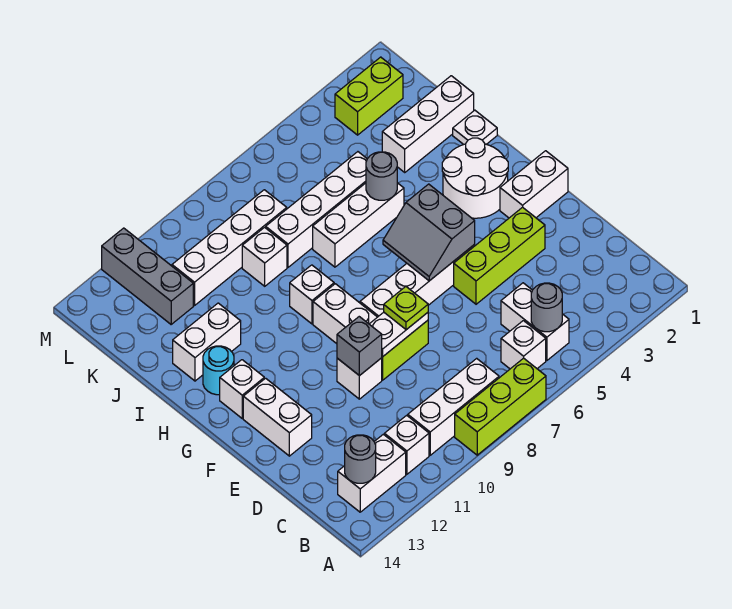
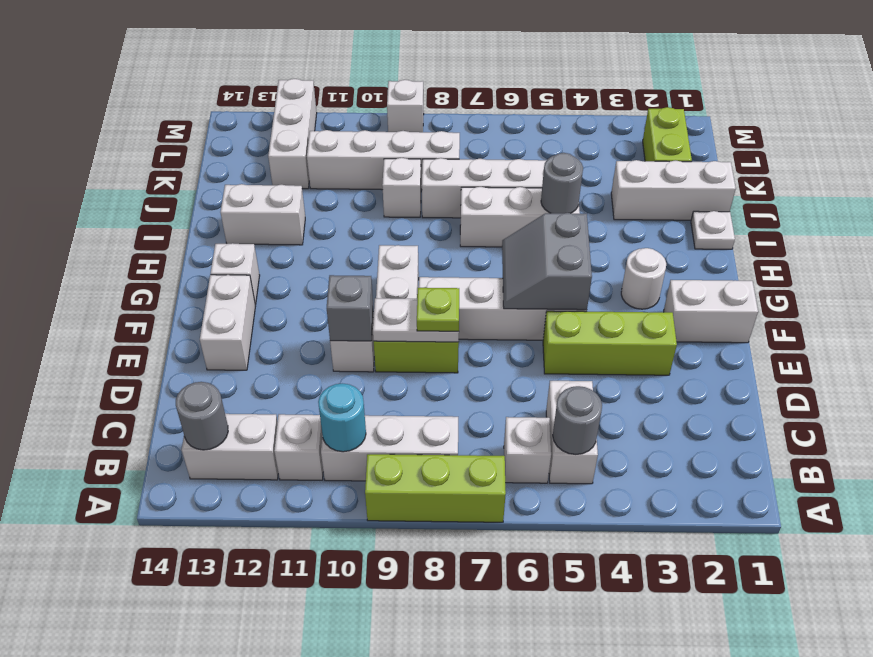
white 2x2 round brick [442,138,508,218] -> white 1x1 round brick [621,248,666,309]
white 1x1 brick [290,265,334,324] -> white 1x1 brick moved to [387,80,424,132]
cyan 1x1 round brick [203,346,234,395] -> cyan 1x1 round brick moved to [318,383,366,452]
grey 1x3 brick [102,228,193,324] -> white 1x3 brick [268,79,317,189]
lime 1x2 brick [335,57,403,135] -> lime 1x2 brick turned to [643,107,692,162]

